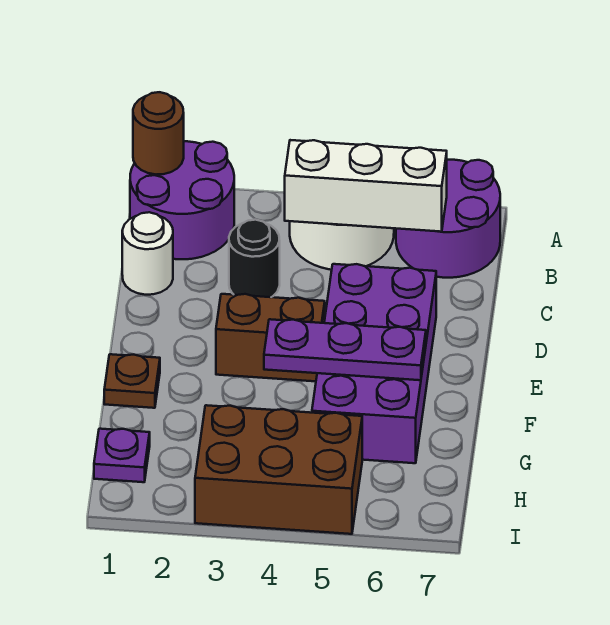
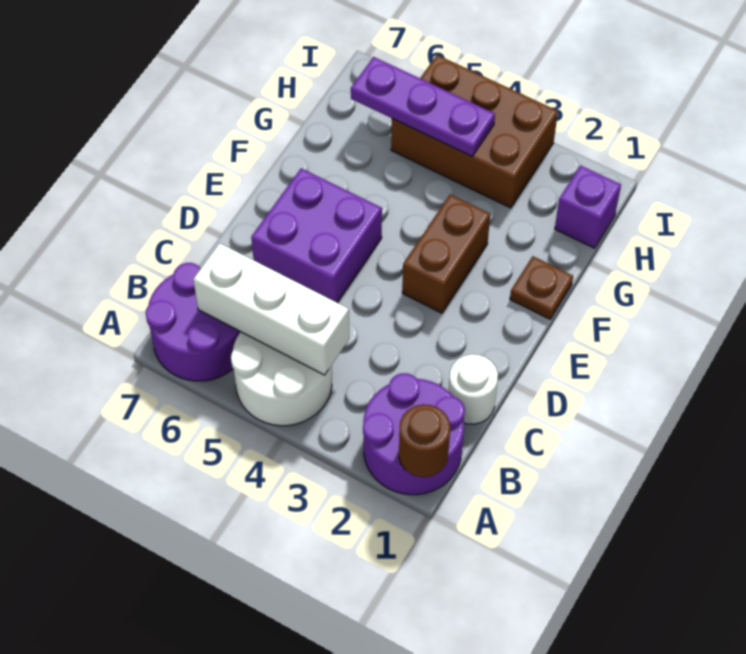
black 1x1 round brick [229,220,280,297] -> none
purple 2x4 brick [312,264,436,463] -> purple 2x2 brick [251,168,382,303]
brown 1x2 brick [216,294,325,381] -> brown 1x2 brick turned to [402,194,490,313]
purple 1x3 plate [264,319,426,380] -> purple 1x3 plate moved to [351,57,495,156]
purple 1x1 plate [94,429,150,482] -> purple 1x1 brick [555,166,621,248]

